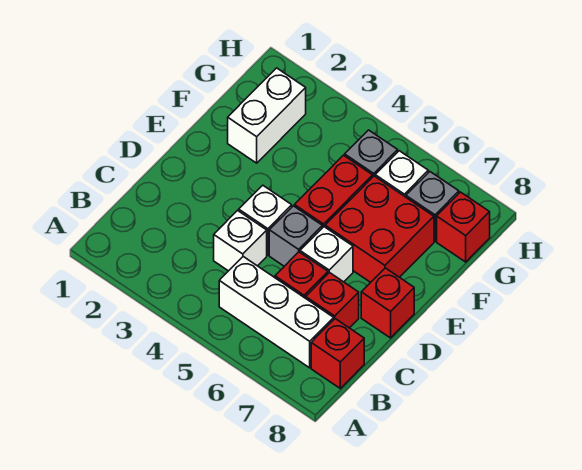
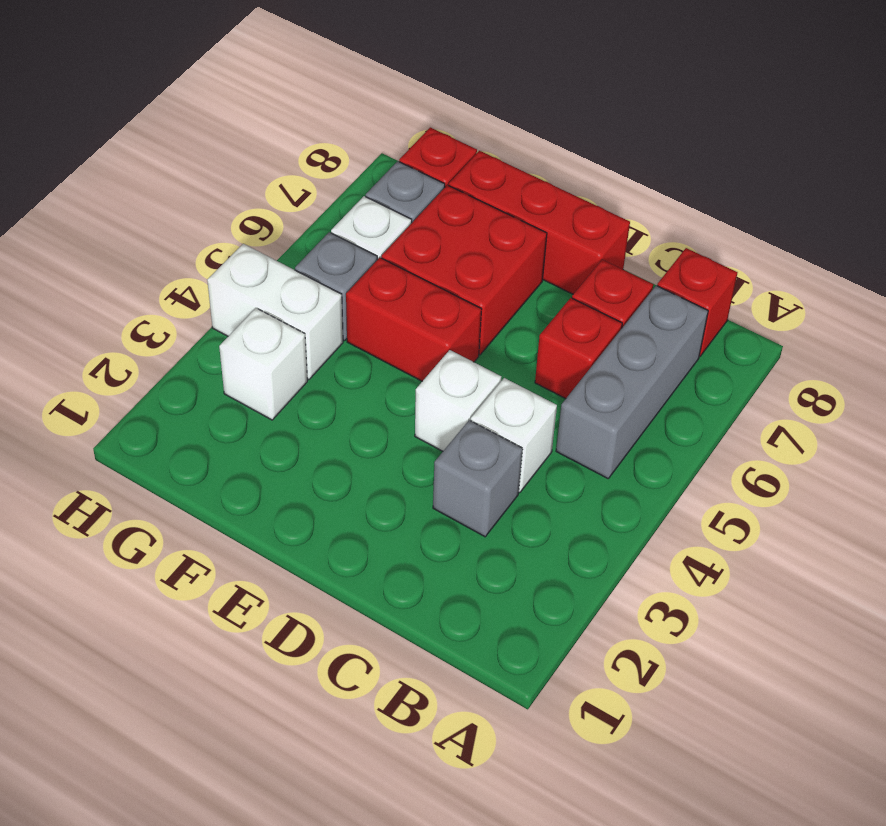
white 1x3 brick [219,257,334,368] -> grey 1x3 brick [556,286,708,478]
grey 1x1 brick [269,206,322,266] -> grey 1x1 brick moved to [433,420,523,537]
white 1x1 brick [300,227,353,282] -> white 1x1 brick moved to [219,308,307,420]
red 1x1 brick [361,268,414,338] -> red 1x3 brick [449,151,630,294]
white 1x2 brick [228,68,306,163] -> white 1x2 brick moved to [207,244,343,380]

